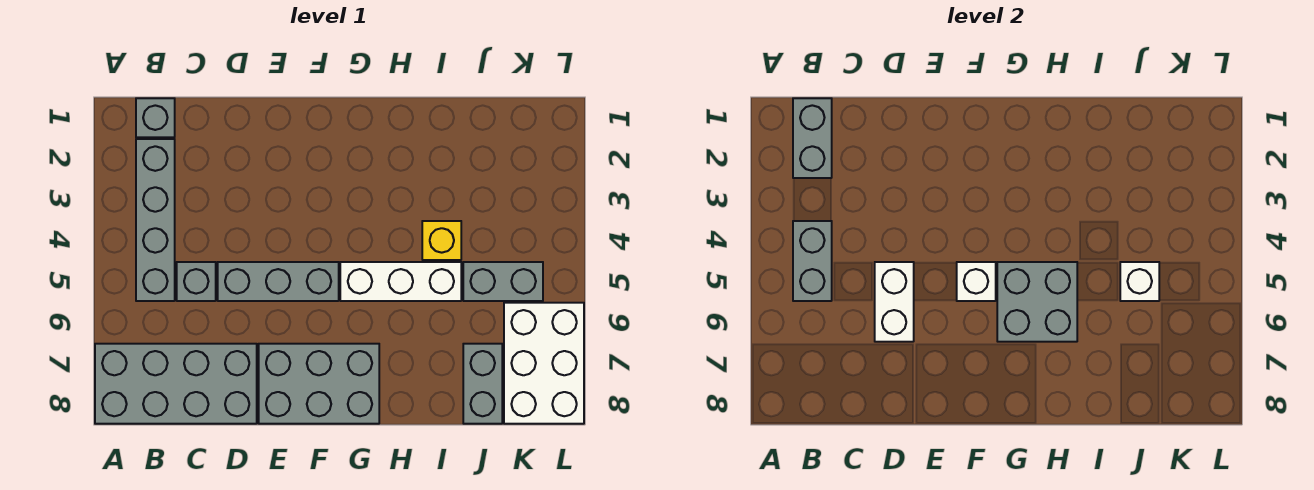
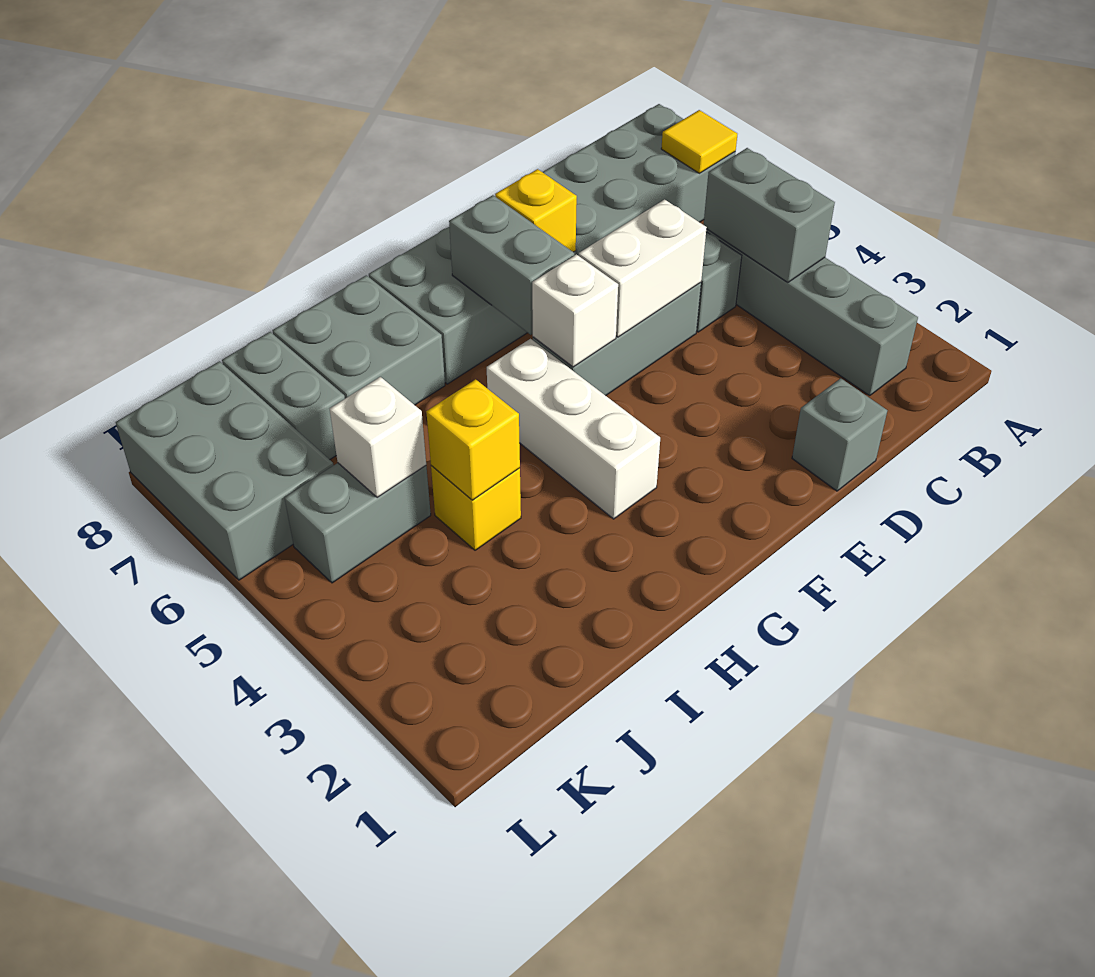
none -> yellow 1x1 tile [661,110,737,173]
grey 1x1 brick [136,98,175,137] -> grey 1x1 brick moved to [792,378,887,491]
grey 1x2 brick [793,98,832,178] -> grey 1x2 brick moved to [449,195,574,335]
white 1x2 brick [875,262,914,342] -> white 1x2 brick turned to [579,199,707,337]
none -> yellow 1x1 brick [495,169,577,252]
white 1x3 brick [340,262,461,301] -> white 1x3 brick turned to [487,339,660,519]
grey 2x2 brick [997,262,1077,342] -> grey 2x2 brick moved to [273,275,445,405]
none -> yellow 1x1 brick [426,379,520,500]
white 2x3 brick [504,303,584,424] -> grey 2x3 brick [116,361,334,580]

